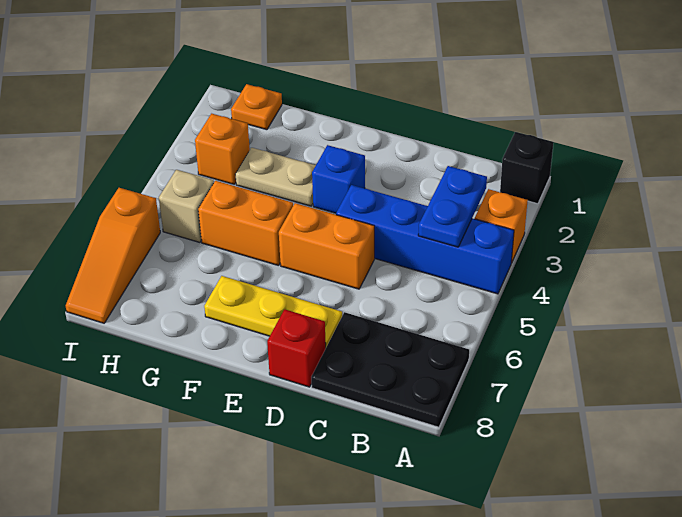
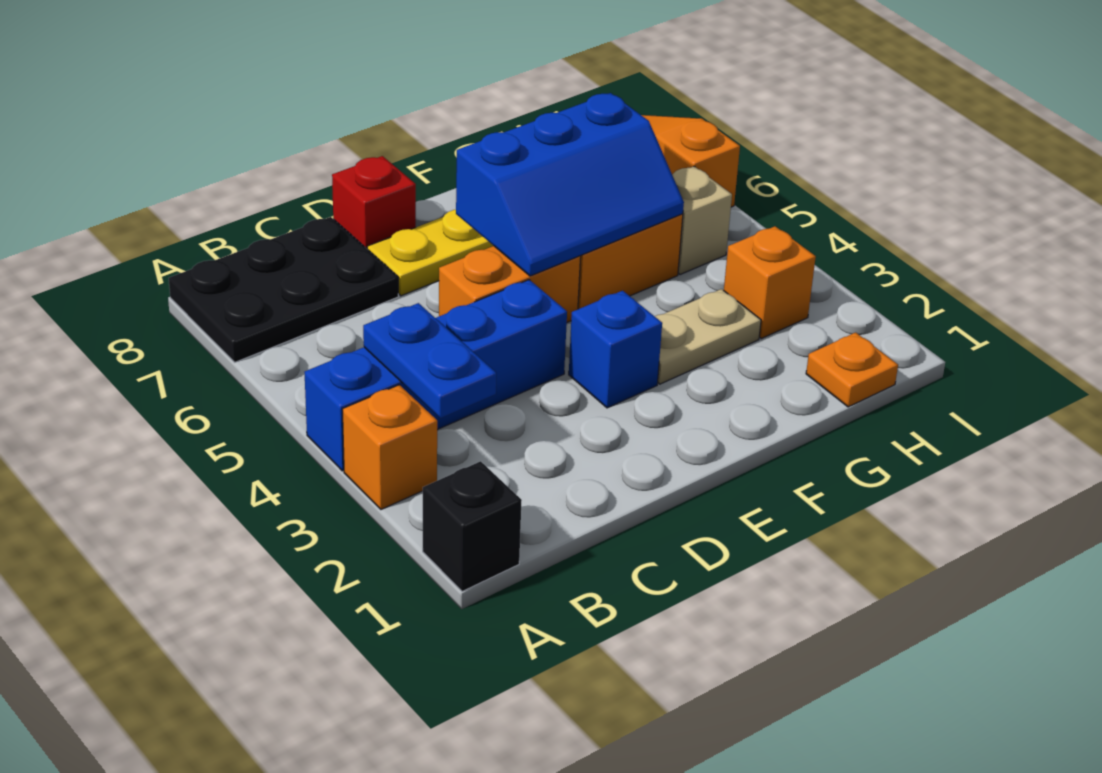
none -> blue 2x3 slope [456,93,684,276]

